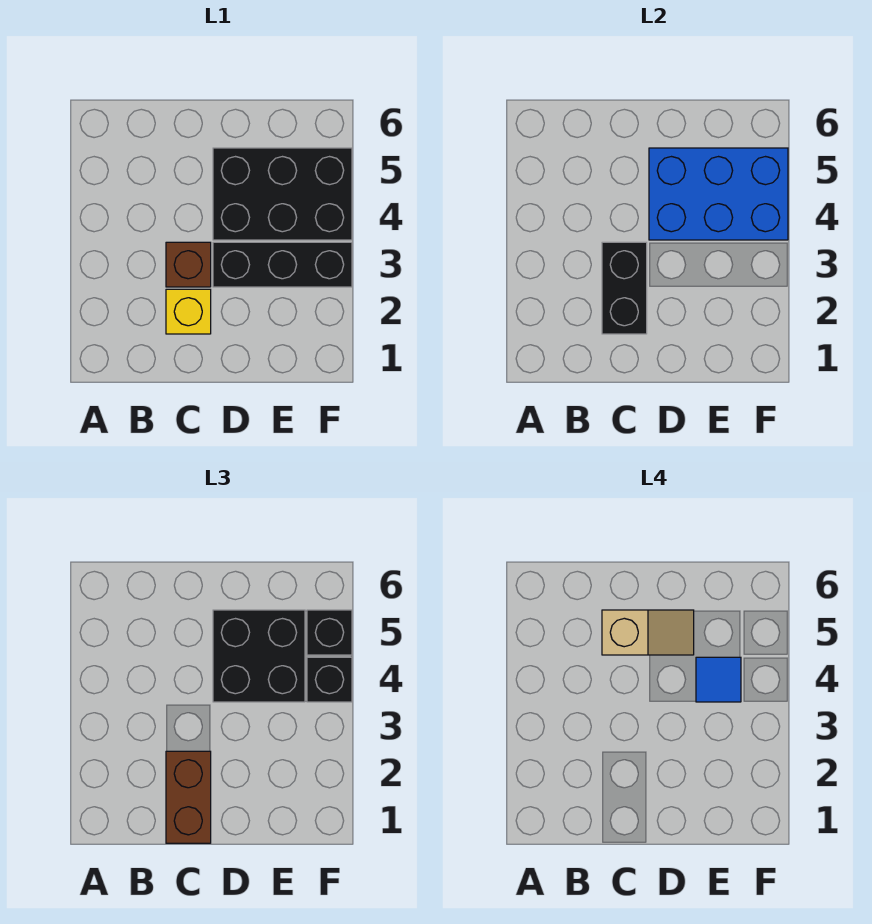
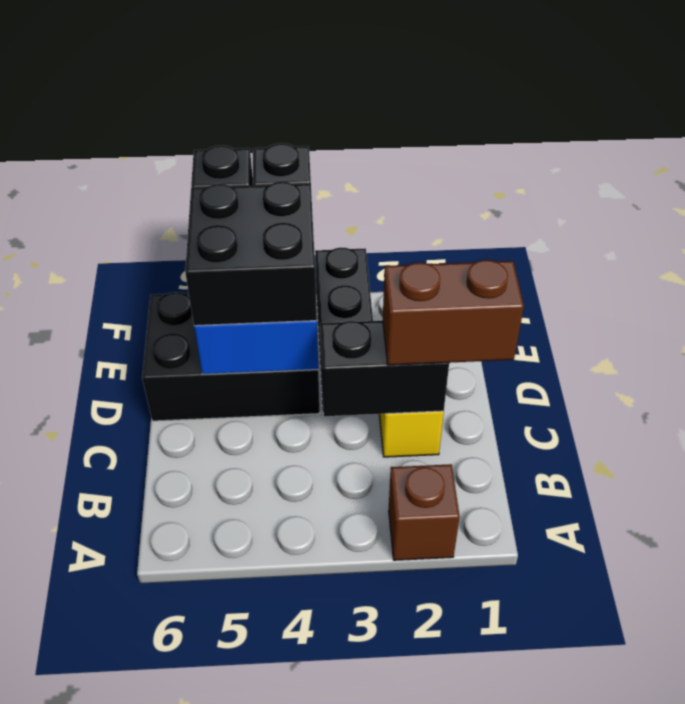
brown 1x1 brick [166,242,211,287] -> brown 1x1 brick moved to [389,464,460,560]
tan 1x2 slope [602,610,694,655] -> none
black 2x3 brick [213,148,352,240] -> black 2x3 brick turned to [142,292,320,421]
blue 1x1 tile [696,657,741,702] -> none

